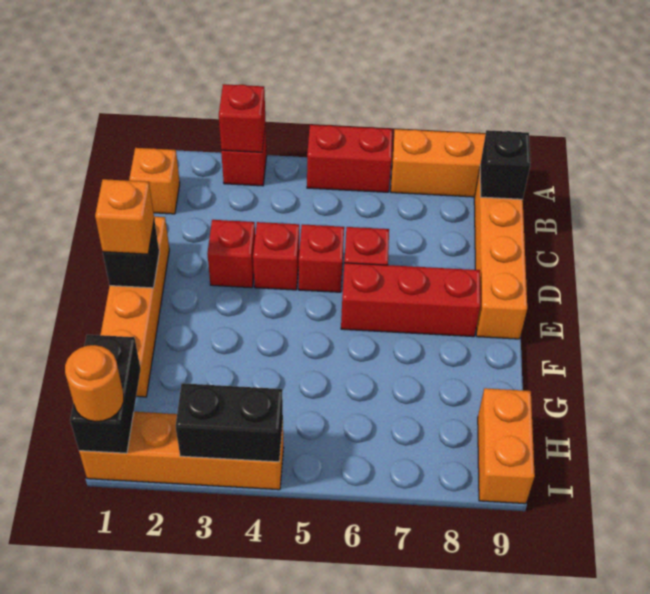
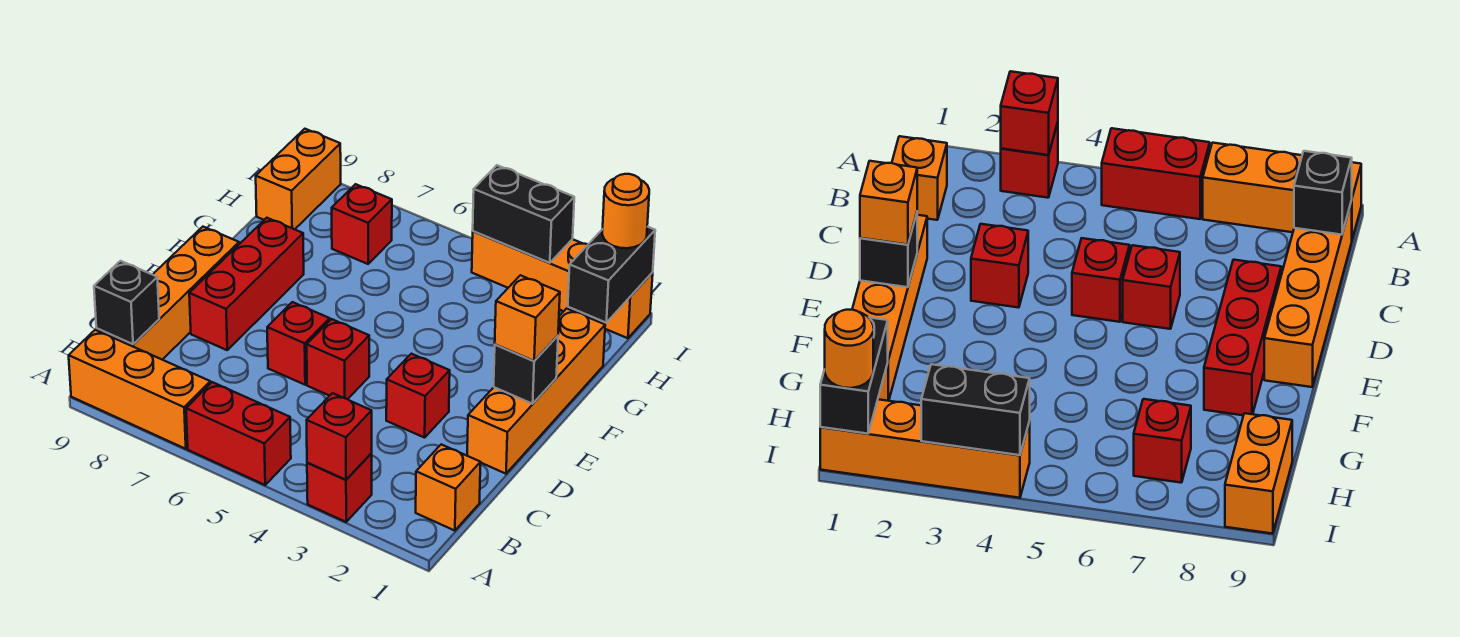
red 1x1 brick [253,222,299,290] -> red 1x1 brick moved to [332,184,392,264]
red 1x3 brick [341,263,480,337] -> red 1x3 brick turned to [189,218,304,350]

